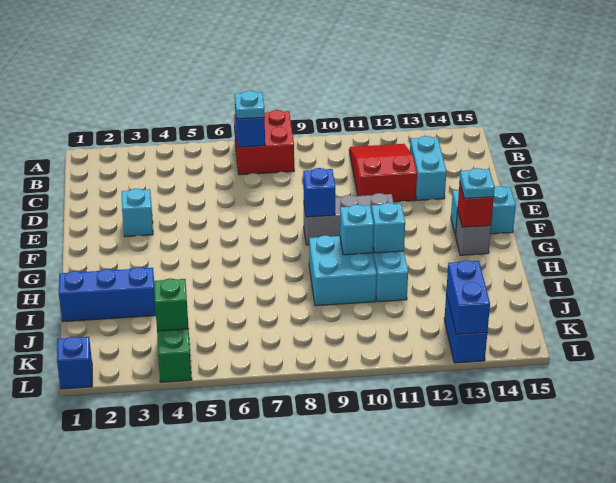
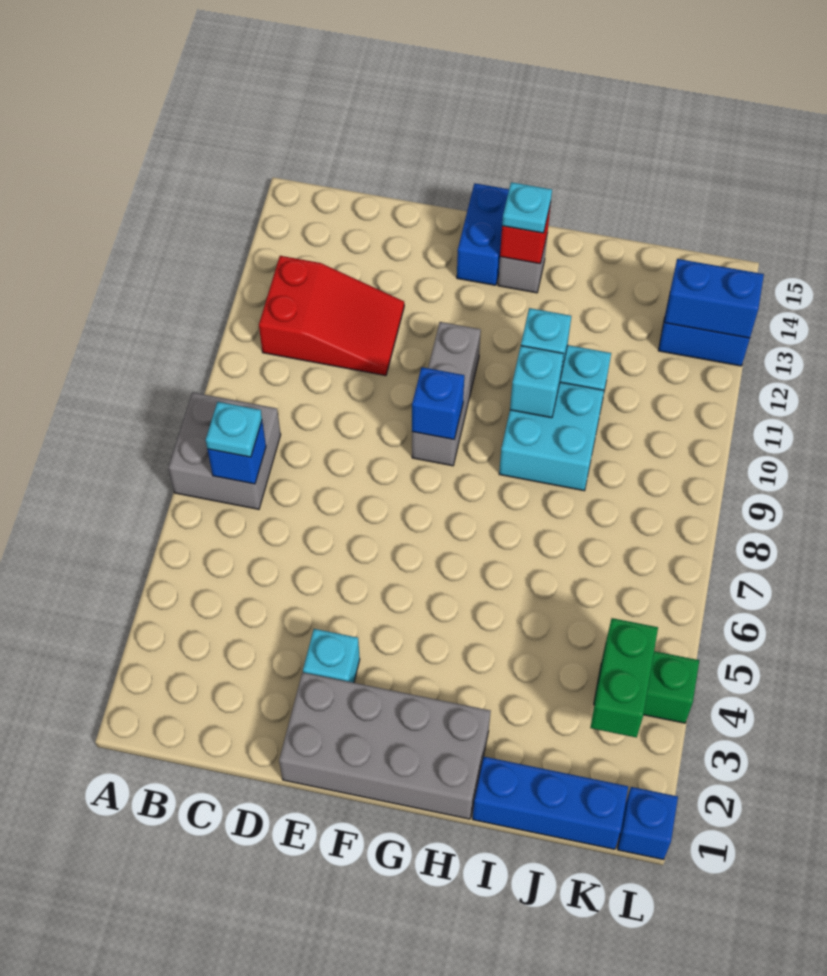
red 2x2 brick [234,110,294,175] -> grey 2x2 brick [169,393,281,509]
red 2x3 slope [349,144,417,202] -> red 2x3 slope turned to [259,256,404,376]
cyan 1x2 brick [410,136,446,200] -> none
none -> grey 2x4 brick [279,672,491,819]
cyan 1x2 brick [451,186,516,236] -> blue 1x2 brick [457,183,509,285]
blue 1x3 brick [59,267,156,322] -> blue 1x3 brick turned to [473,757,628,849]
green 1x1 brick [154,278,189,331] -> green 1x2 brick [590,618,658,737]

